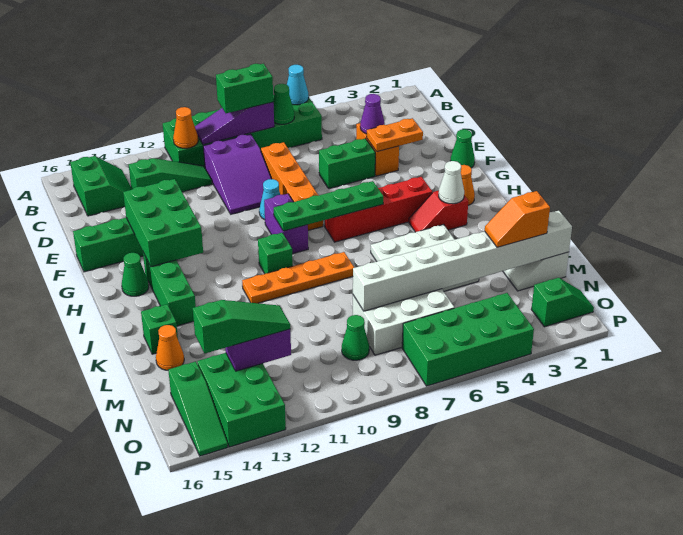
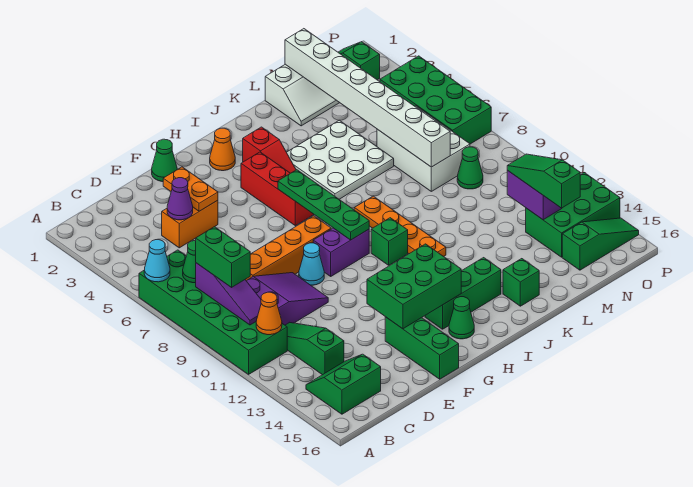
green 1x2 brick [319,139,375,189] -> none
red 1x4 brick [325,177,432,242] -> red 1x3 brick [241,152,314,226]
white 1x1 cone [439,161,464,204] -> none
orange 1x1 cone [156,325,184,370] -> none
orange 1x2 slope [485,191,550,247] -> none

